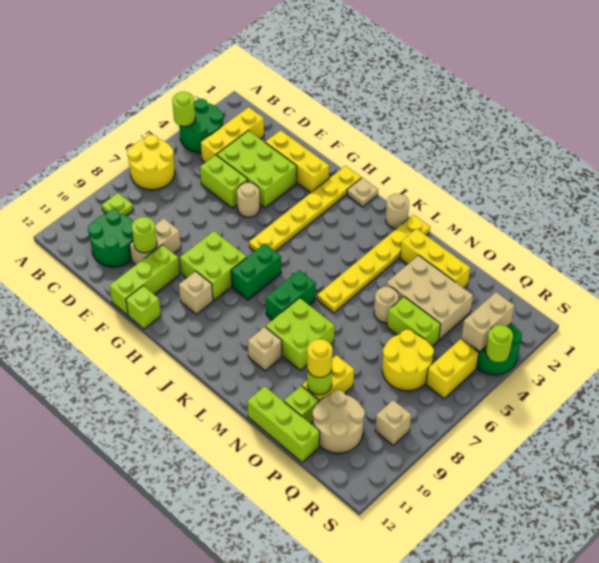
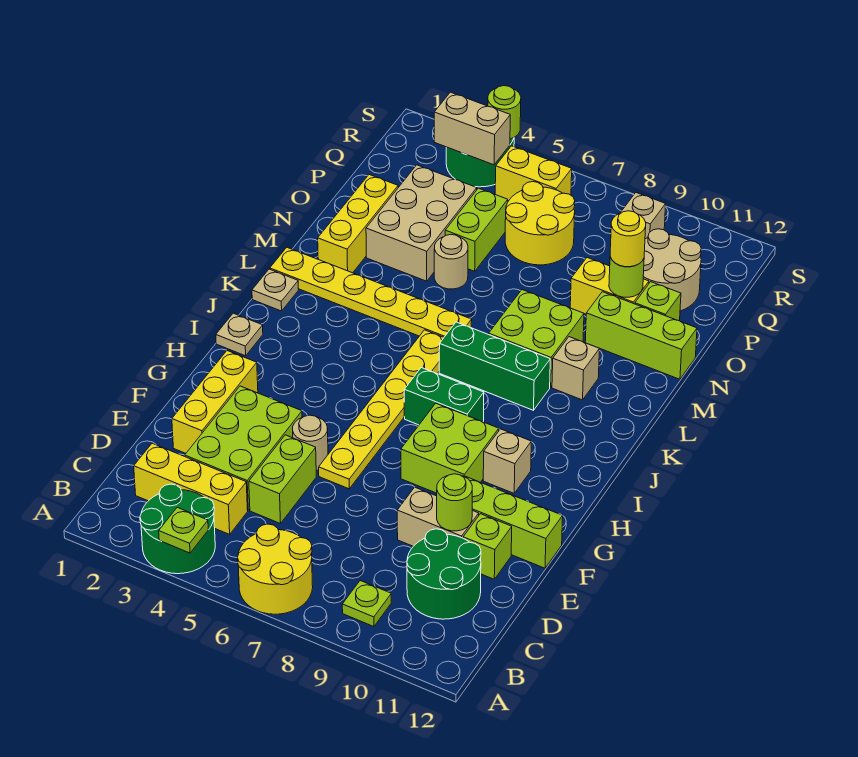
lime 1x1 round brick [172,92,195,126] -> lime 1x1 plate [159,507,208,553]
lime 1x1 brick [126,286,161,329] -> lime 1x1 brick moved to [463,514,512,579]
yellow 1x6 plate [249,166,361,251] -> yellow 1x6 plate turned to [319,330,444,489]
tan 1x1 round brick [386,194,409,228] -> tan 1x1 plate [252,269,299,311]
green 1x2 brick [266,270,316,320] -> green 1x3 brick [439,322,550,410]
lime 1x3 brick [247,386,320,462] -> lime 1x3 brick turned to [585,292,697,379]

